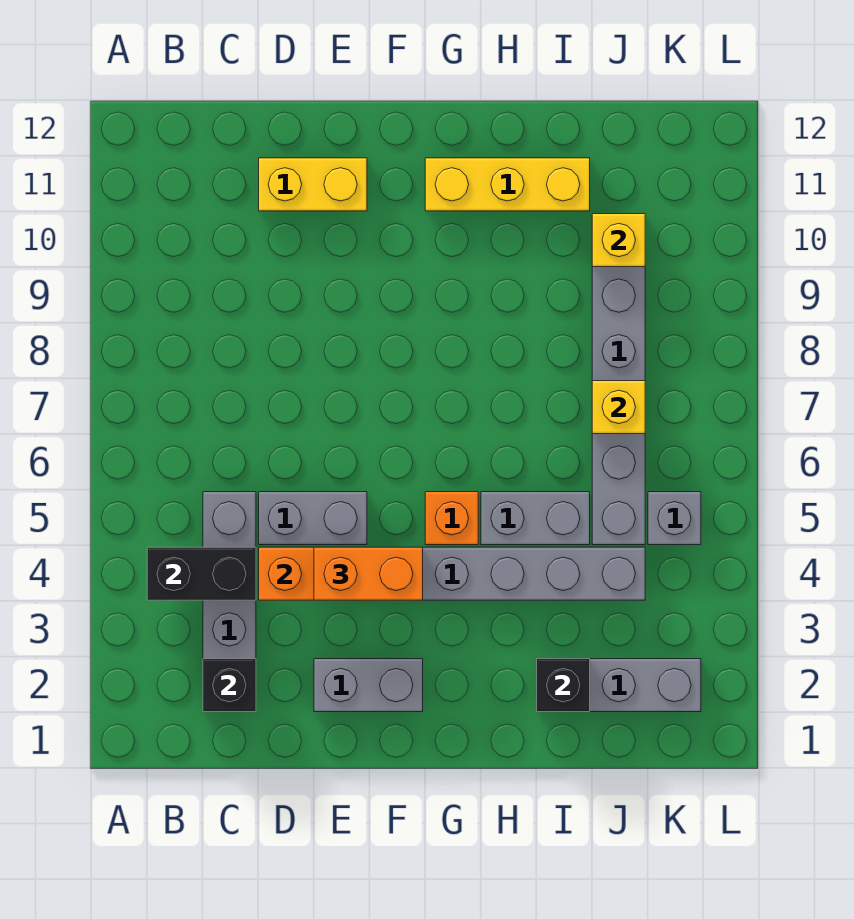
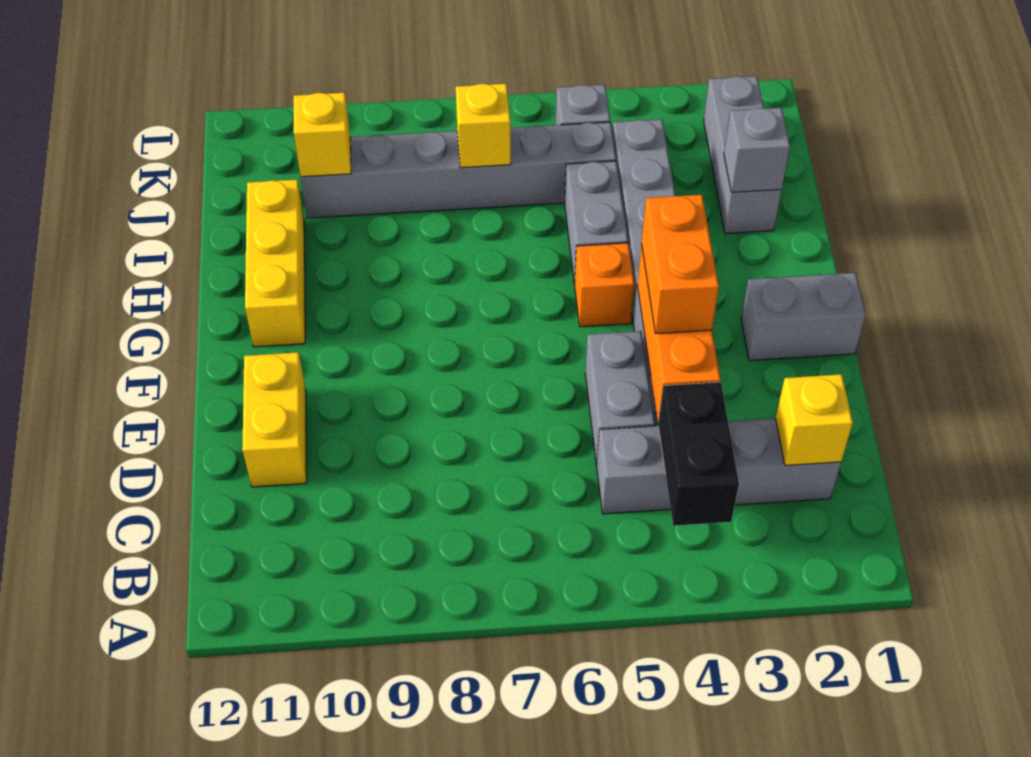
black 1x1 brick [203,659,256,712] -> yellow 1x1 brick [776,374,853,466]
grey 1x2 brick [314,659,423,712] -> grey 1x2 brick turned to [741,273,866,361]
black 1x1 brick [537,659,590,712] -> grey 1x1 brick [724,108,790,192]

